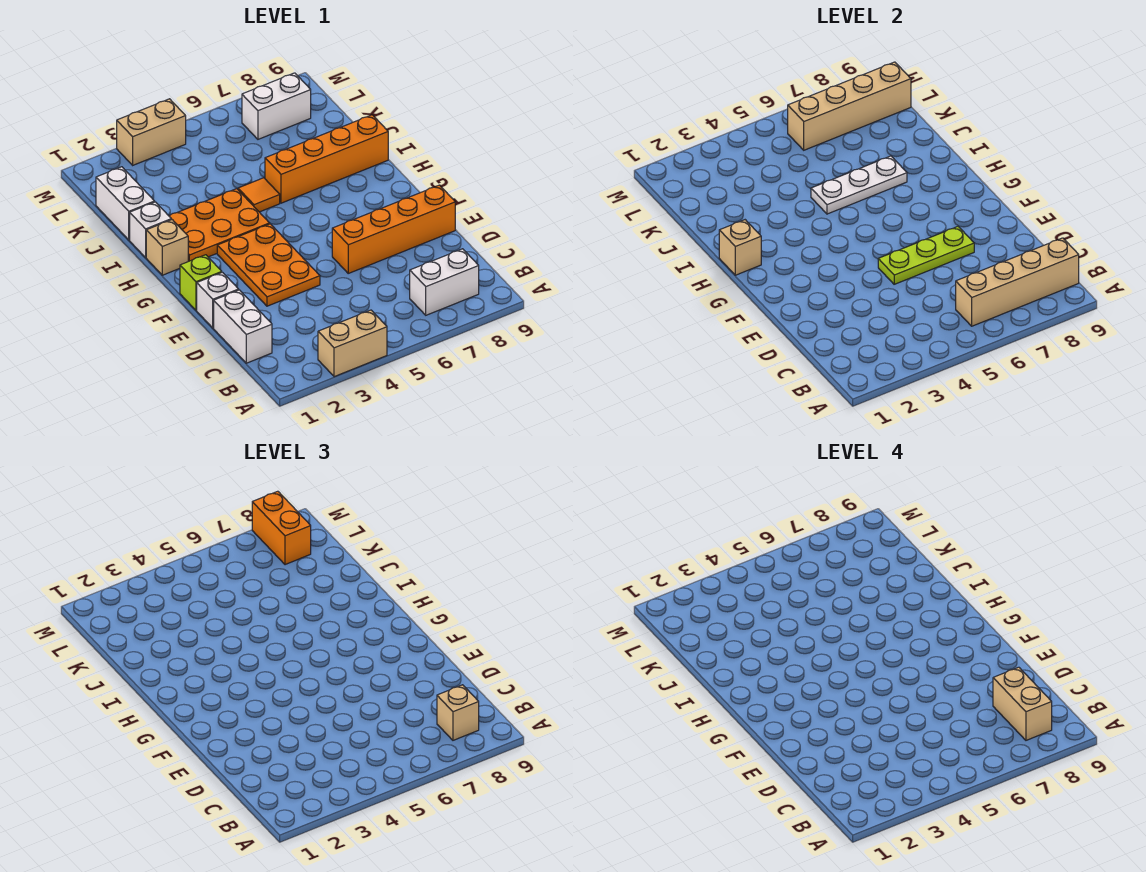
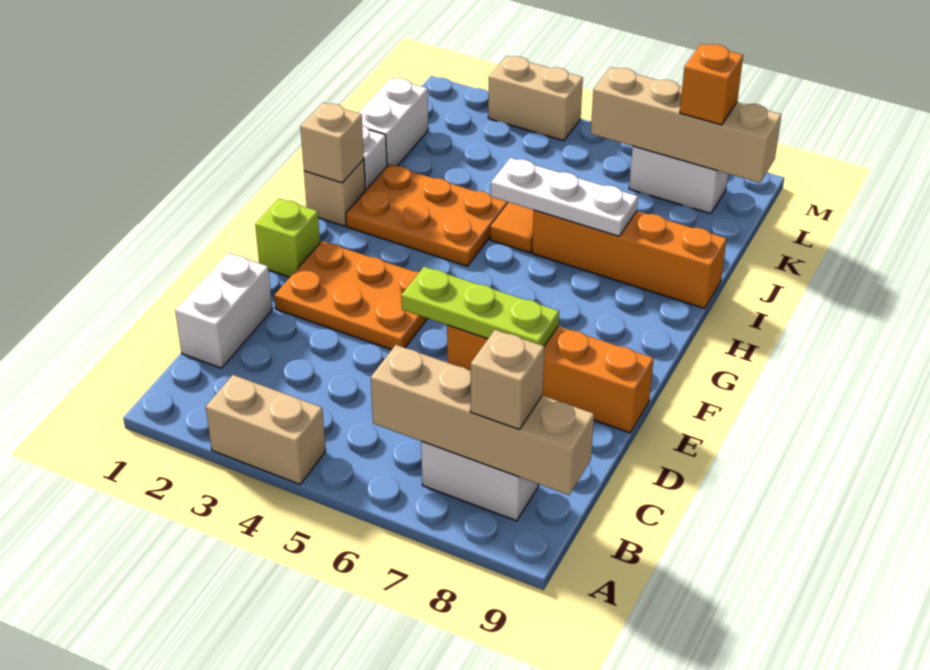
tan 1x2 brick [993,667,1052,740] -> none
white 1x1 brick [197,272,239,328] -> none
orange 2x3 plate [217,224,320,306] -> orange 2x3 plate turned to [274,241,428,350]
orange 1x2 brick [252,491,311,565] -> orange 1x1 brick [680,44,743,125]

